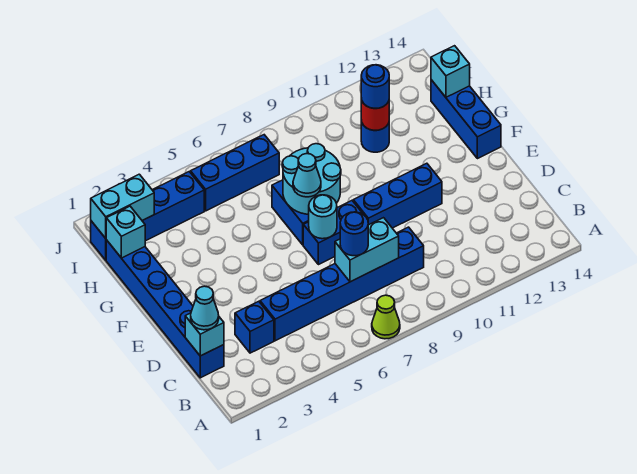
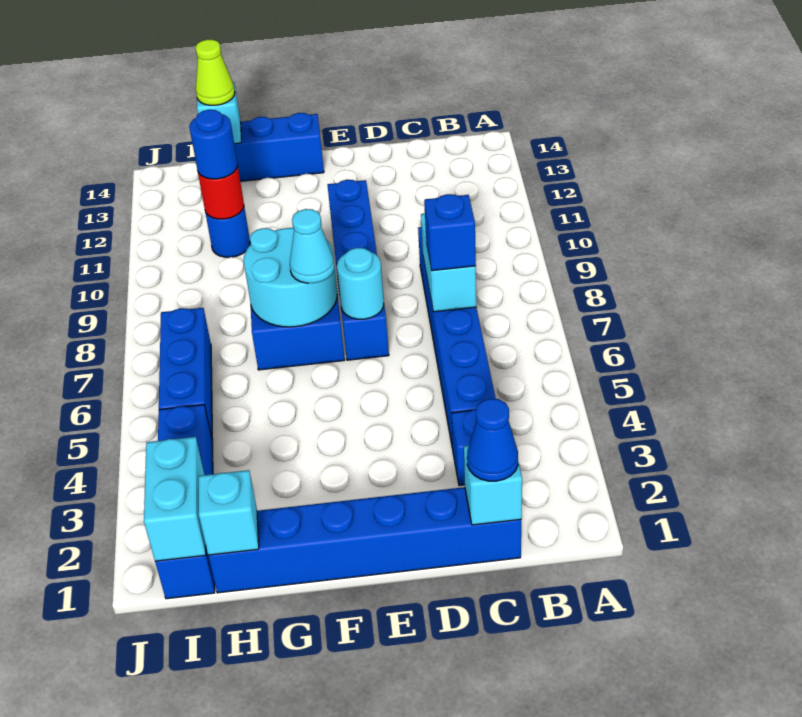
lime 1x1 cone [372,295,400,339] -> lime 1x1 cone moved to [195,39,235,105]
cyan 1x1 cone [191,286,219,330] -> blue 1x1 cone [467,398,518,481]
blue 1x1 round brick [340,212,368,256] -> blue 1x1 brick [424,194,476,271]

